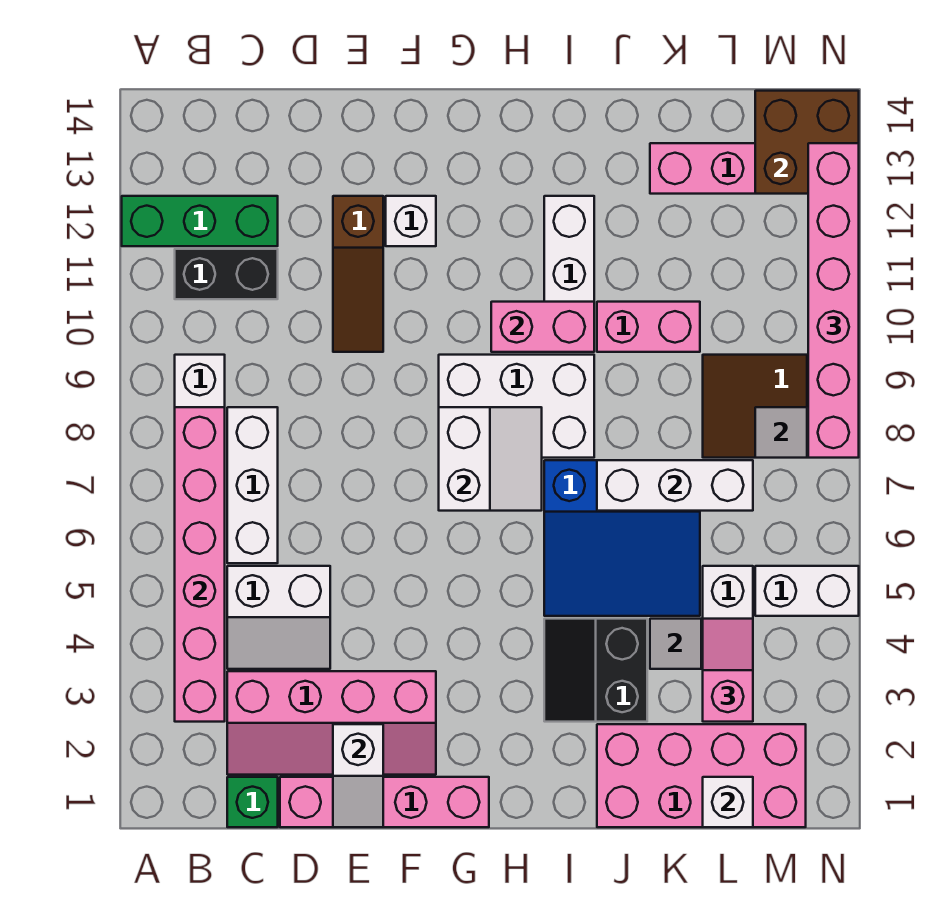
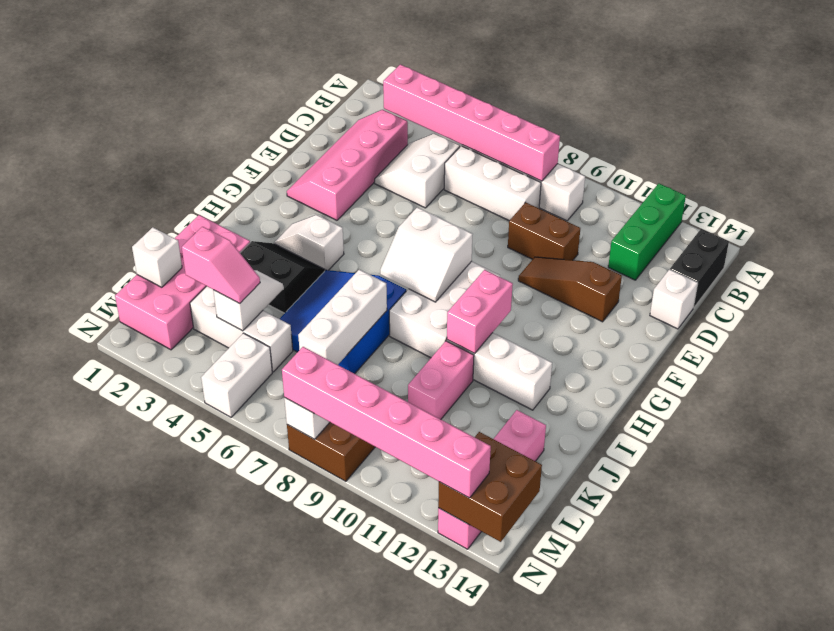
black 1x2 brick [175,249,278,299] -> black 1x2 brick moved to [670,229,729,308]
green 1x1 brick [227,777,278,827] -> none
pink 1x4 brick [280,777,489,827] -> none
none -> brown 1x2 brick [508,202,580,260]
white 1x2 slope [333,724,383,827] -> white 1x2 slope moved to [274,215,344,270]
white 1x1 brick [386,196,436,246] -> white 1x1 brick moved to [650,270,698,329]

